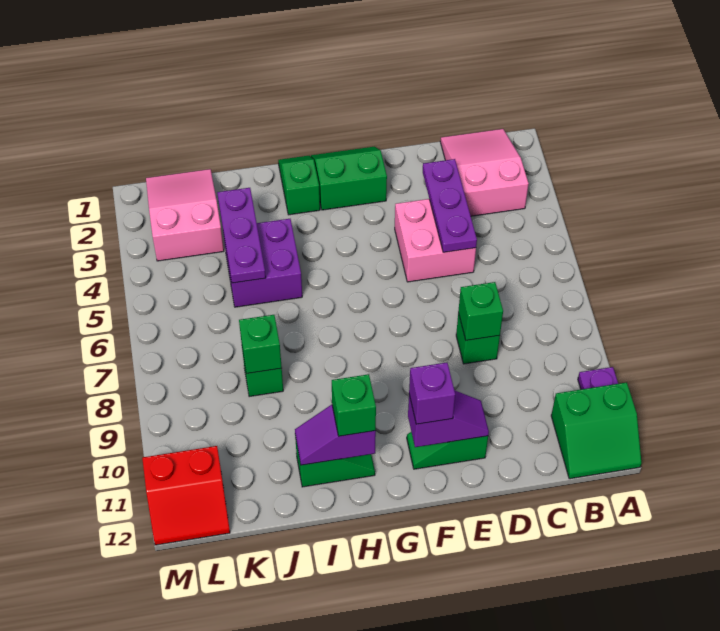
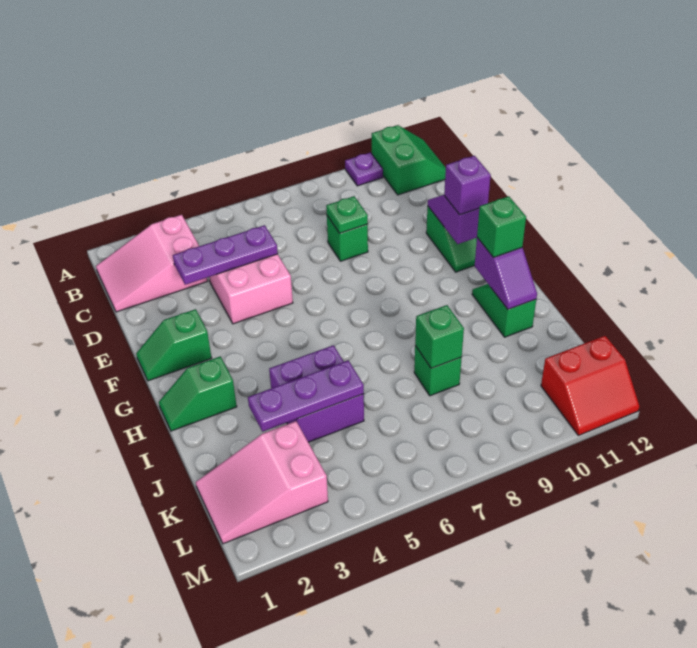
green 1x1 brick [458,282,503,340] -> green 1x1 plate [326,196,368,233]
green 2x2 slope [311,147,387,210] -> green 1x2 slope [136,309,211,381]
red 2x2 slope [142,446,230,545] -> red 2x2 slope turned to [541,336,639,435]

